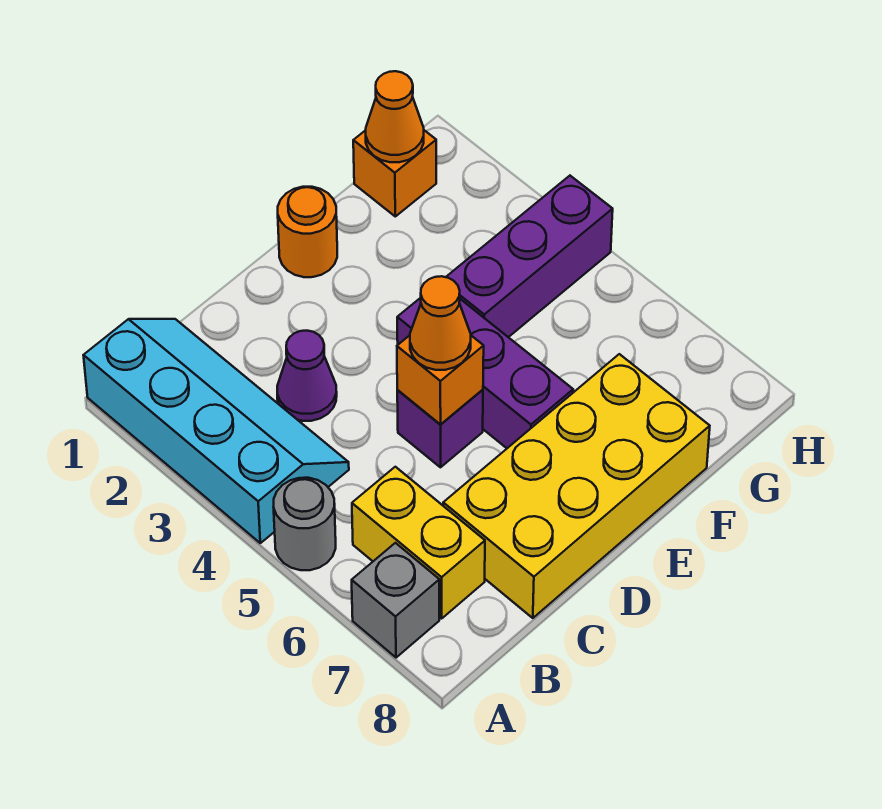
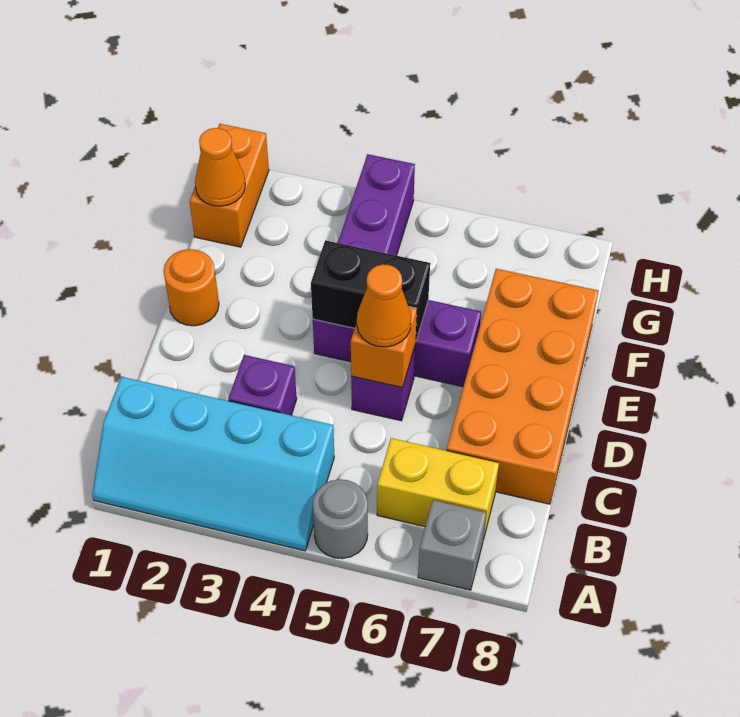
cyan 2x4 slope [83,319,349,543] -> cyan 2x4 slope turned to [92,377,334,551]
purple 1x1 cone [277,331,337,421] -> purple 1x1 brick [229,355,297,415]
yellow 2x4 brick [443,354,710,618] -> orange 2x4 brick [447,269,599,504]
none -> black 1x2 brick [311,240,430,340]
orange 1x1 brick [353,130,436,216] -> orange 1x2 brick [189,124,269,247]

